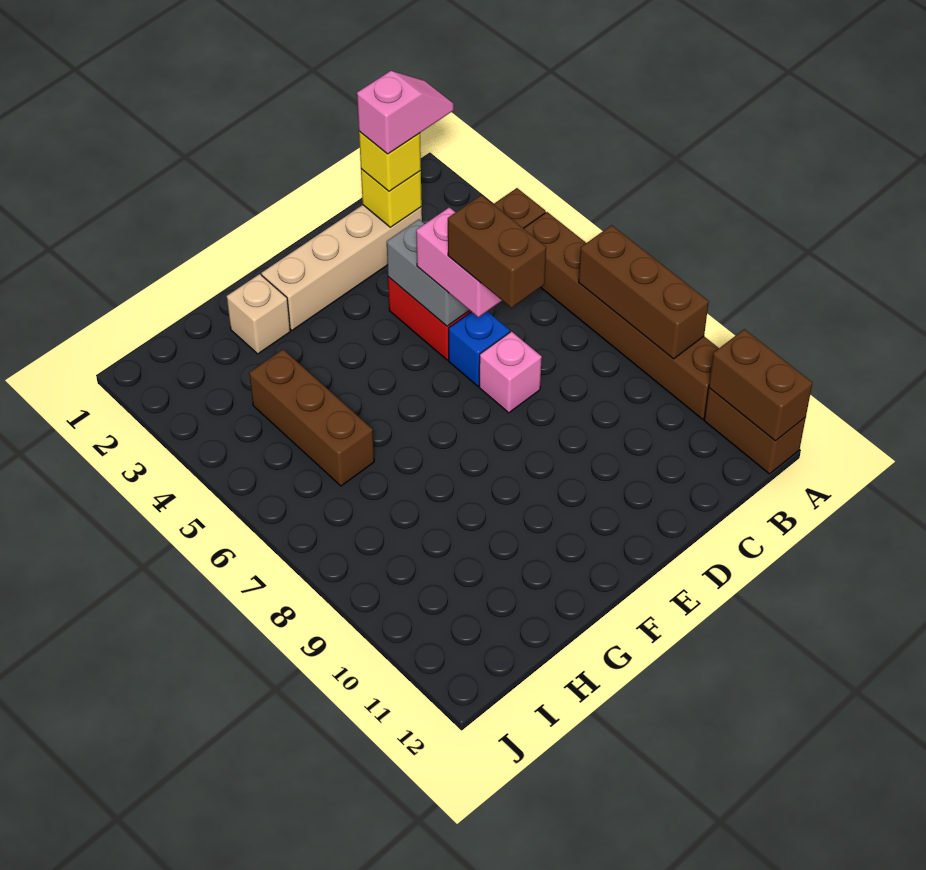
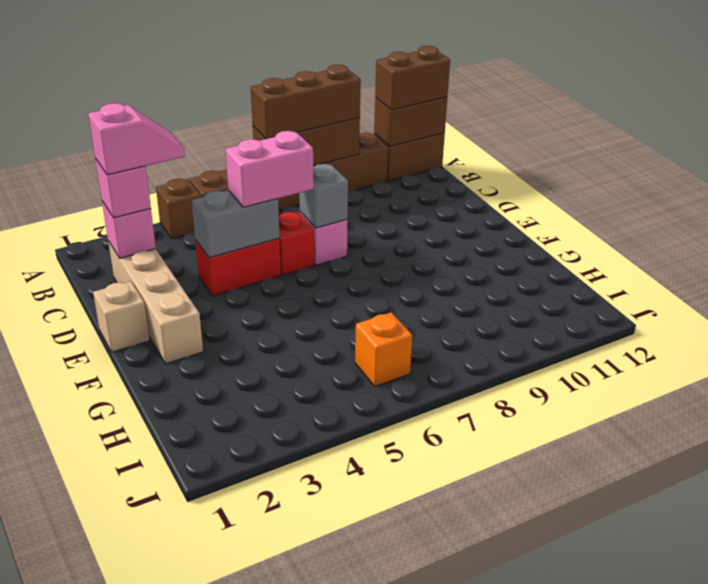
pink 1x2 slope [357,71,454,154] -> pink 1x2 slope turned to [88,103,185,175]
yellow 1x1 brick [361,169,422,227] -> pink 1x1 brick [102,201,156,258]
yellow 1x1 brick [359,132,421,191] -> pink 1x1 brick [95,159,151,218]
blue 1x1 brick [449,311,510,386] -> red 1x1 brick [279,212,314,275]
brown 1x2 brick [448,195,546,308] -> brown 1x2 brick moved to [375,46,450,110]
none -> grey 1x1 brick [299,164,348,228]
tan 1x1 brick [227,274,290,354] -> tan 1x1 brick moved to [93,281,150,352]
brown 1x3 brick [249,349,374,486] -> brown 1x3 brick moved to [251,65,361,139]
none -> orange 1x1 brick [355,312,412,386]

